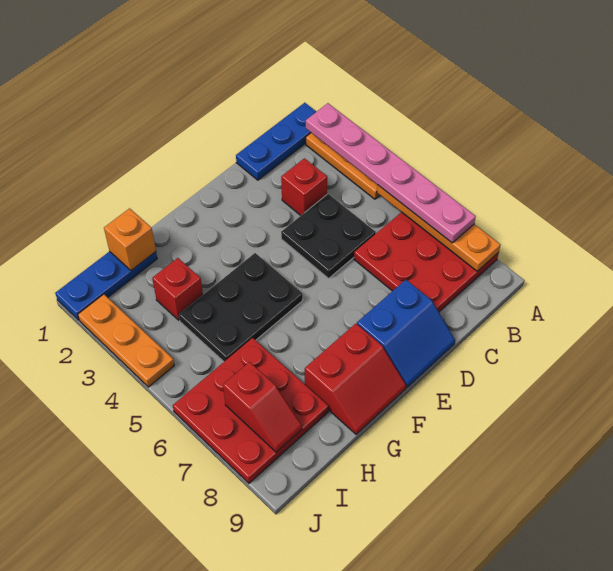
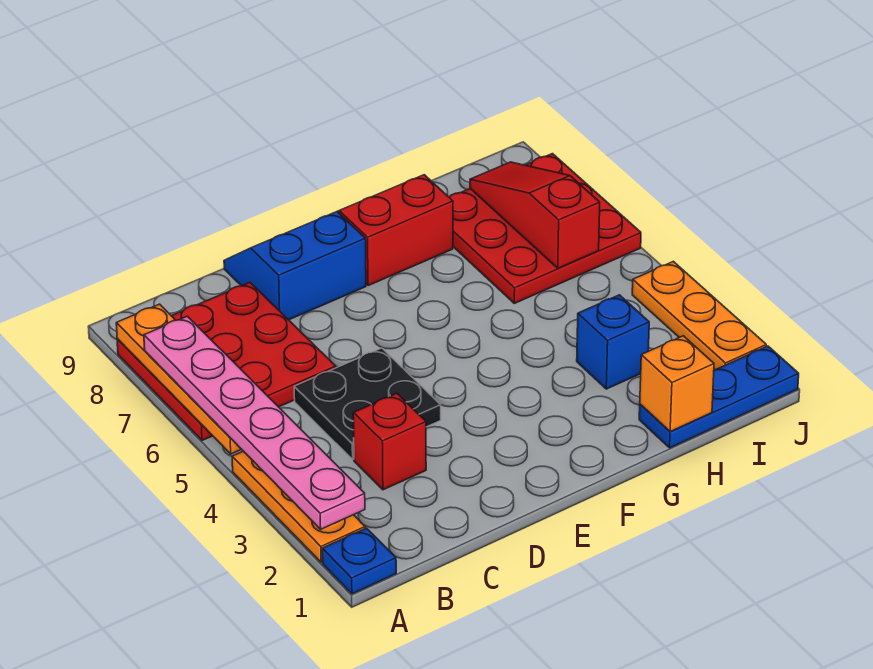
blue 1x3 plate [236,103,316,180] -> blue 1x1 plate [322,528,396,594]
black 2x3 plate [179,253,303,362] -> none
red 1x1 brick [152,258,203,320] -> blue 1x1 brick [577,295,649,389]
red 1x2 slope [223,362,302,452] -> red 1x3 slope [470,162,600,268]

